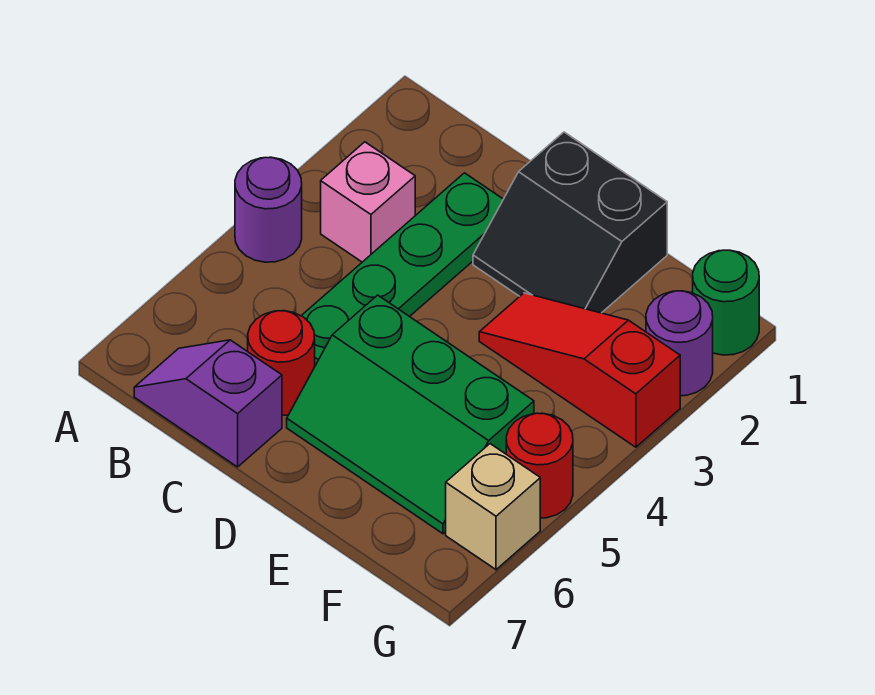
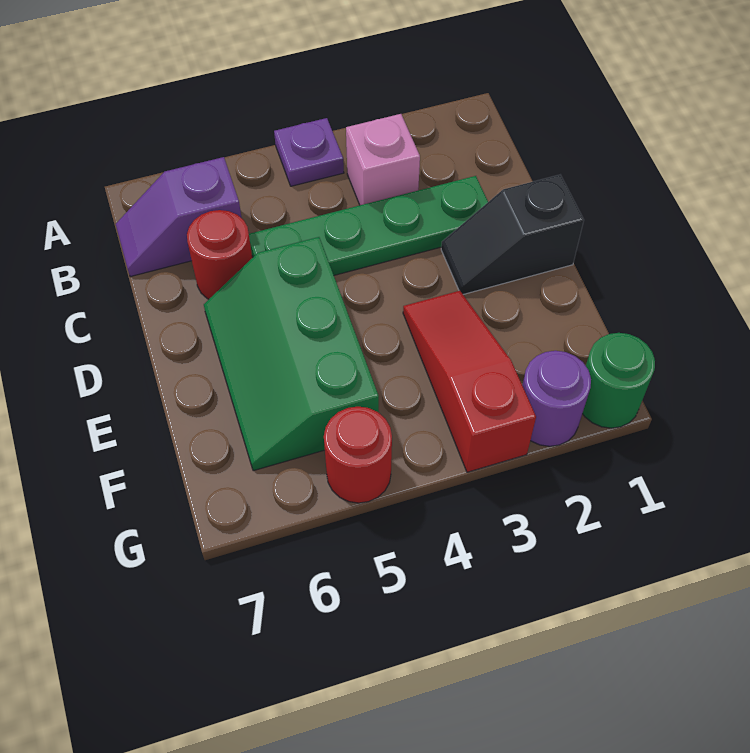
purple 1x1 round brick [235,157,302,262] -> purple 1x1 plate [274,118,344,186]
purple 1x2 slope [134,340,282,467] -> purple 1x2 slope turned to [116,157,242,277]
black 2x2 slope [473,132,667,313] -> black 1x2 slope [441,175,584,294]
tan 1x1 brick [446,444,540,570] -> none

